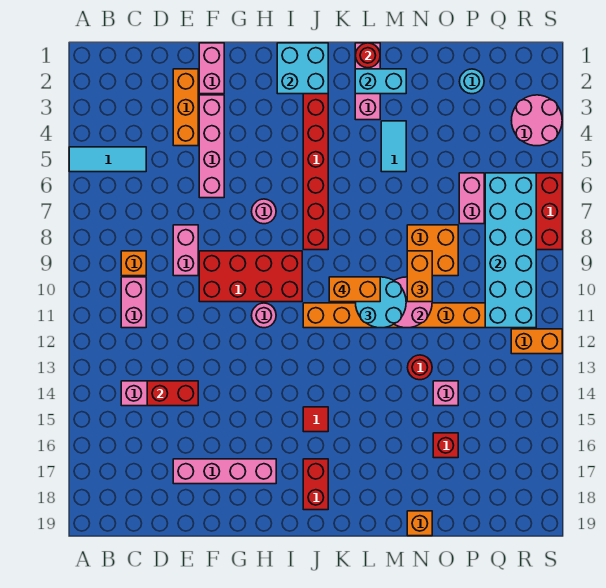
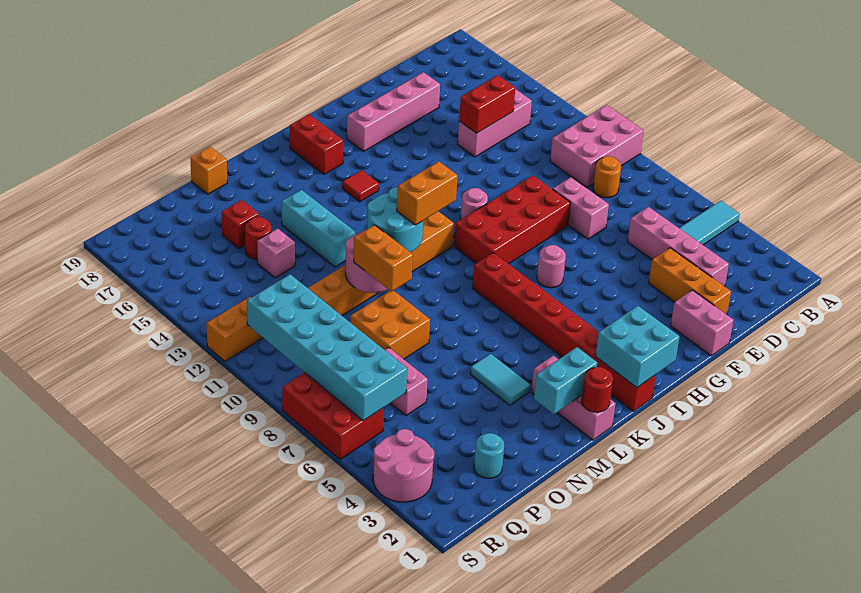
orange 1x1 brick [121,251,146,276] -> orange 1x1 round brick [593,156,621,198]
pink 1x2 brick [121,277,146,328] -> pink 2x3 brick [550,105,644,187]
pink 1x4 brick [199,95,224,198] -> pink 1x4 brick moved to [627,207,729,286]
none -> cyan 1x3 brick [282,190,355,267]
red 1x1 round brick [408,355,432,380] -> red 1x1 round brick moved to [245,217,271,259]

